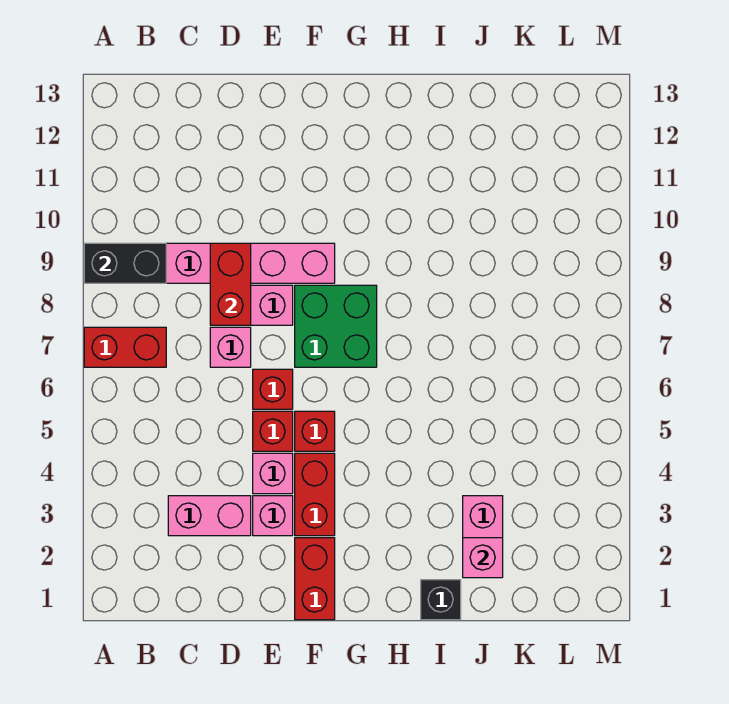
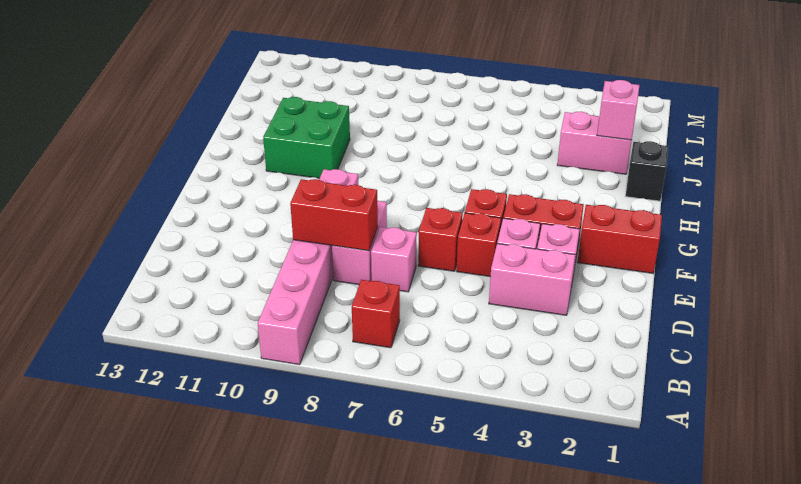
red 1x2 brick [84,327,166,367] -> red 1x1 brick [352,280,400,348]
black 1x2 brick [84,243,166,283] -> none
pink 1x2 brick [168,496,251,536] -> pink 1x2 brick turned to [489,244,575,315]
green 2x2 brick [295,285,377,367] -> green 2x2 brick moved to [263,97,350,178]

